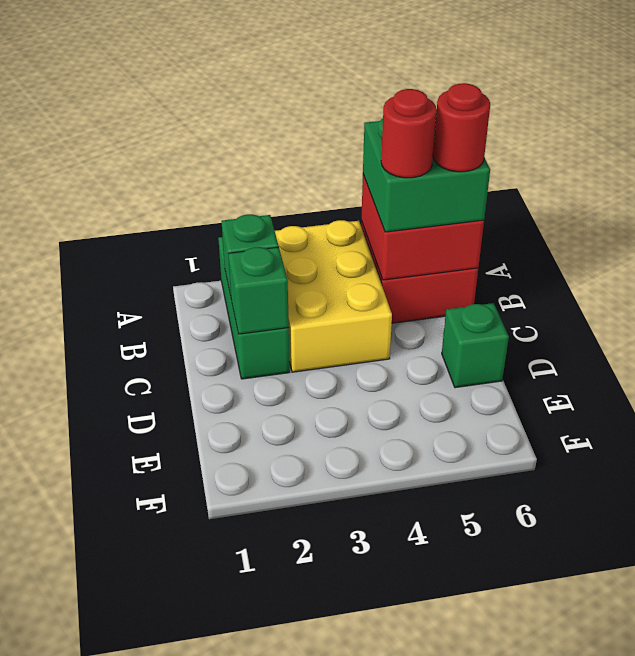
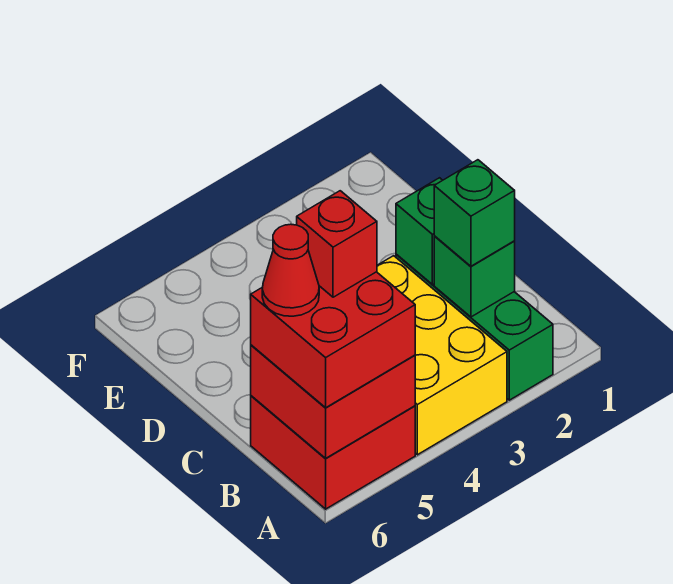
green 2x2 brick [363,118,490,232] -> red 2x2 brick [251,272,415,408]
red 1x1 round brick [381,89,437,178] -> red 1x1 brick [297,191,377,297]
red 1x1 round brick [433,83,490,172] -> red 1x1 cone [262,224,319,316]
green 1x1 brick [442,303,509,388] -> green 1x1 brick moved to [434,160,515,266]

